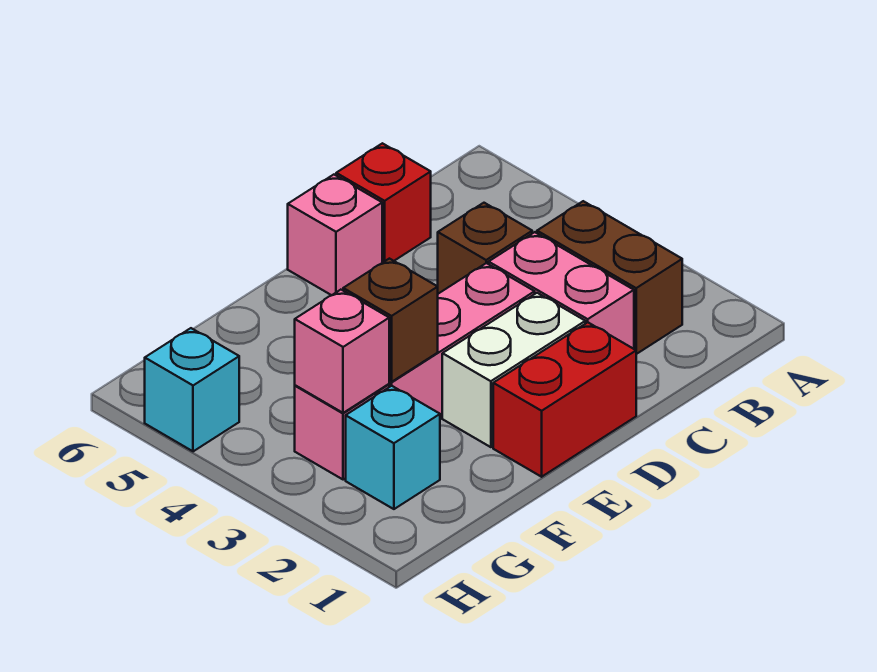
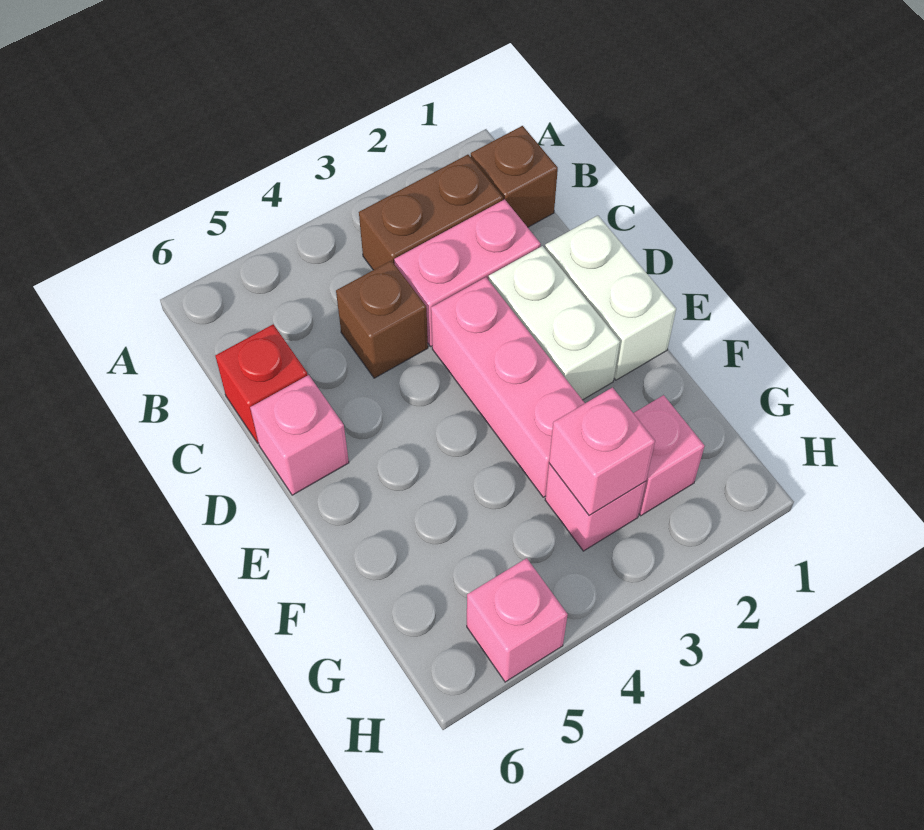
red 1x2 brick [493,322,636,477] -> white 1x2 brick [545,216,676,380]
brown 1x1 brick [343,259,438,382] -> brown 1x1 brick moved to [471,126,558,227]
cyan 1x1 brick [346,386,440,509] -> pink 1x1 brick [633,395,705,516]
cyan 1x1 brick [145,328,239,451] -> pink 1x1 brick [467,558,568,682]

